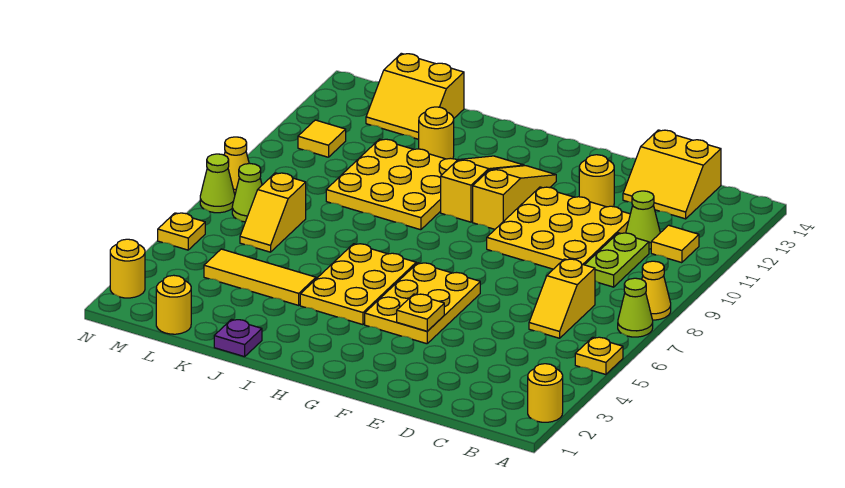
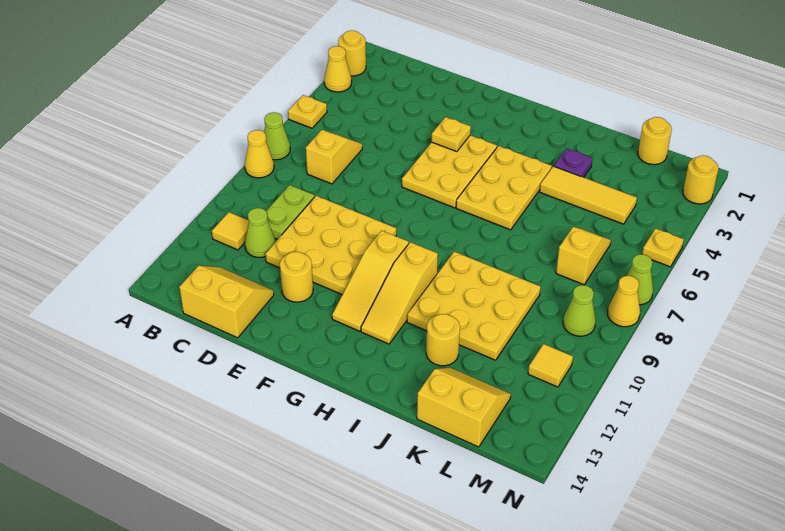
none -> yellow 1x1 cone [324,46,352,92]
purple 1x1 plate [214,319,262,357] -> purple 1x1 plate moved to [554,148,593,177]
lime 1x1 cone [232,163,262,222] -> lime 1x1 cone moved to [563,285,596,336]

